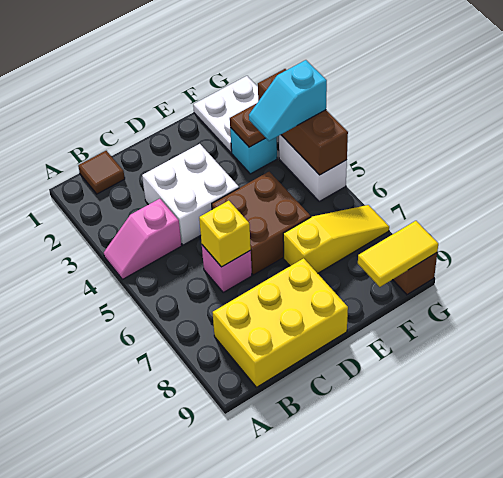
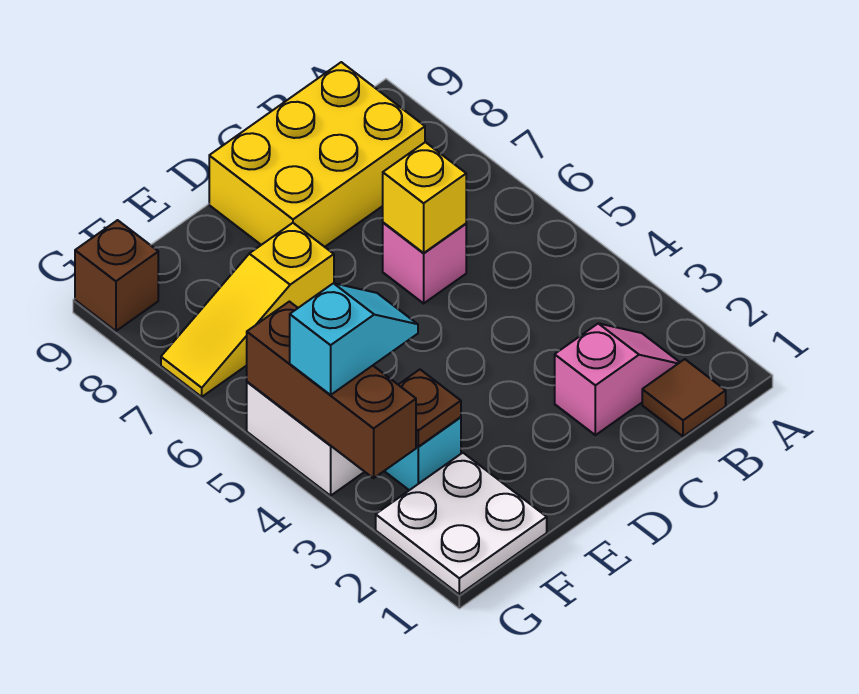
pink 1x2 slope [104,199,182,280] -> pink 1x2 slope moved to [555,323,680,435]
white 2x2 brick [142,144,239,245] -> none
brown 2x2 brick [212,172,311,275] -> none
yellow 1x2 tile [358,221,438,287] -> none

